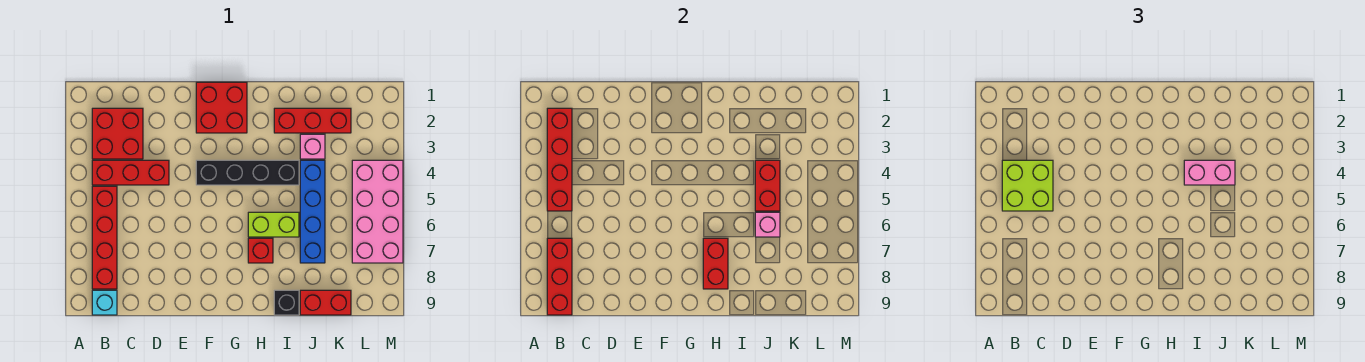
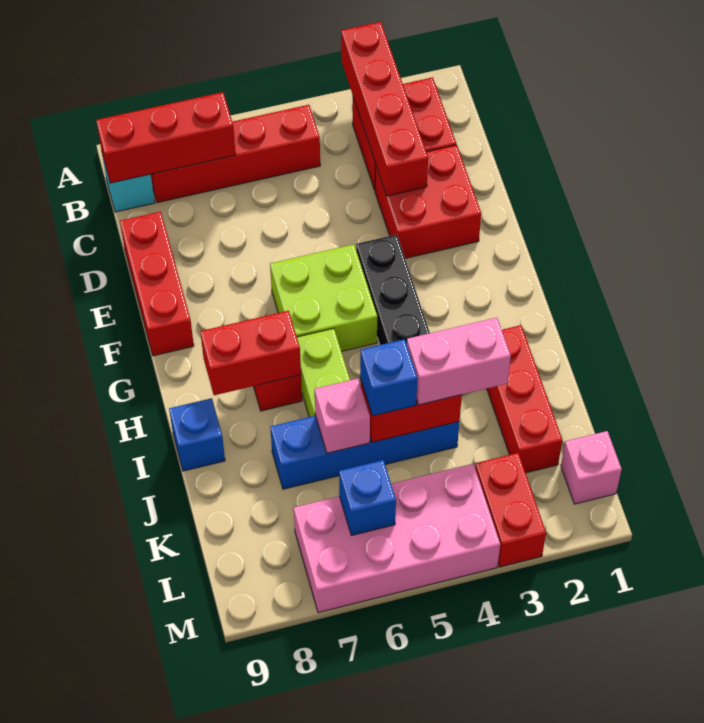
red 1x4 brick [547,108,572,211] -> red 1x4 brick turned to [341,22,428,196]
red 1x3 brick [92,160,169,185] -> red 1x3 brick moved to [120,211,194,356]
lime 2x2 brick [1002,160,1053,211] -> lime 2x2 brick moved to [270,244,377,352]
red 2x2 brick [196,82,247,133] -> red 2x2 brick moved to [375,145,481,258]
pink 1x2 brick [1184,160,1235,185] -> pink 1x2 brick turned to [407,318,511,405]
black 1x1 brick [274,290,299,315] -> blue 1x1 brick [169,398,225,471]
pink 1x1 brick [300,134,325,159] -> pink 1x1 brick moved to [561,431,622,504]
none -> blue 1x1 brick [360,339,418,416]
red 1x2 brick [300,290,351,315] -> red 1x2 brick moved to [475,453,546,567]
none -> blue 1x1 brick [339,460,396,535]

